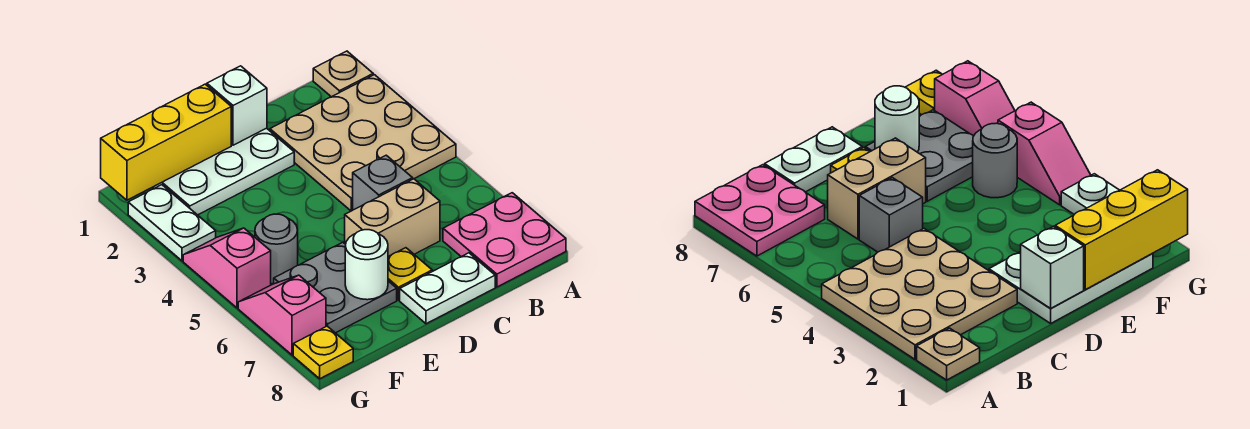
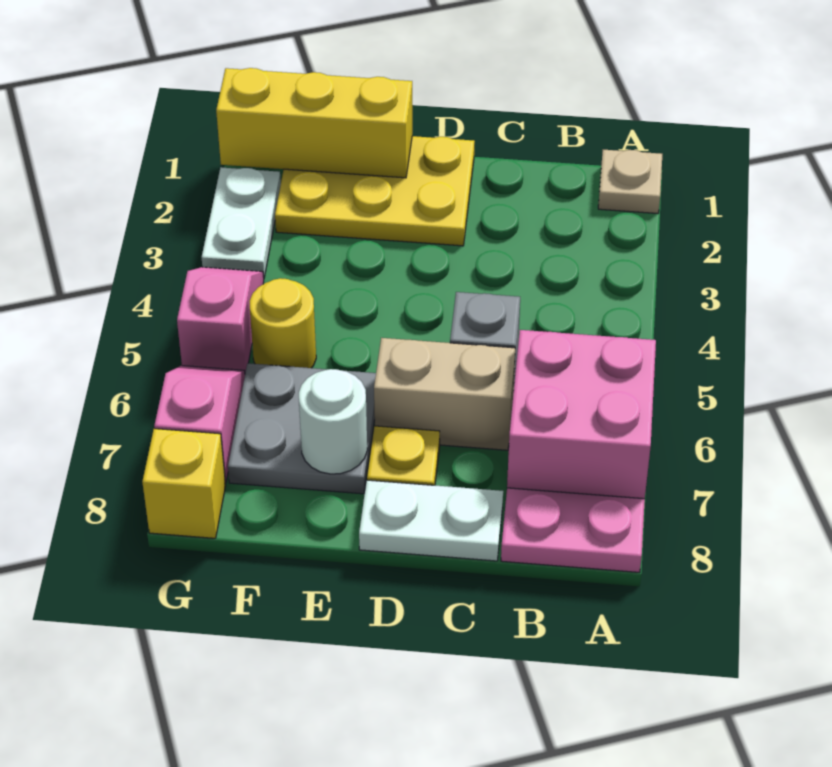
tan 3x3 plate [270,75,456,211] -> none
none -> pink 2x2 brick [507,330,656,499]
white 2x3 plate [153,128,294,215] -> yellow 2x3 plate [275,136,475,246]
white 1x1 brick [207,66,267,145] -> none
grey 1x1 round brick [255,214,298,284] -> yellow 1x1 round brick [249,278,316,368]
yellow 1x1 plate [293,326,353,379] -> yellow 1x1 brick [142,429,226,538]

